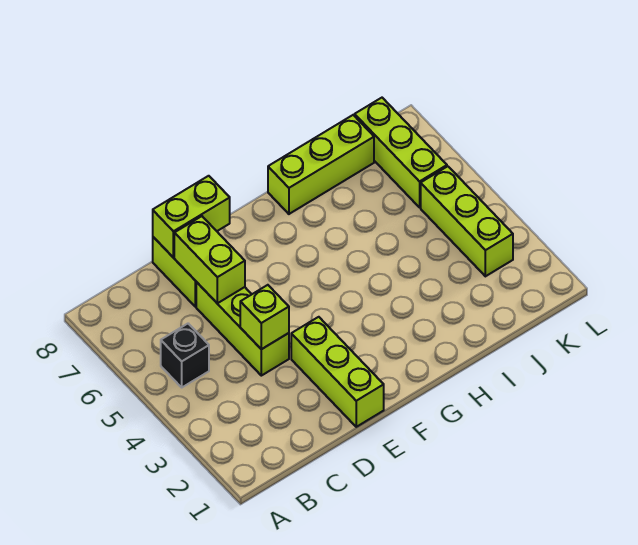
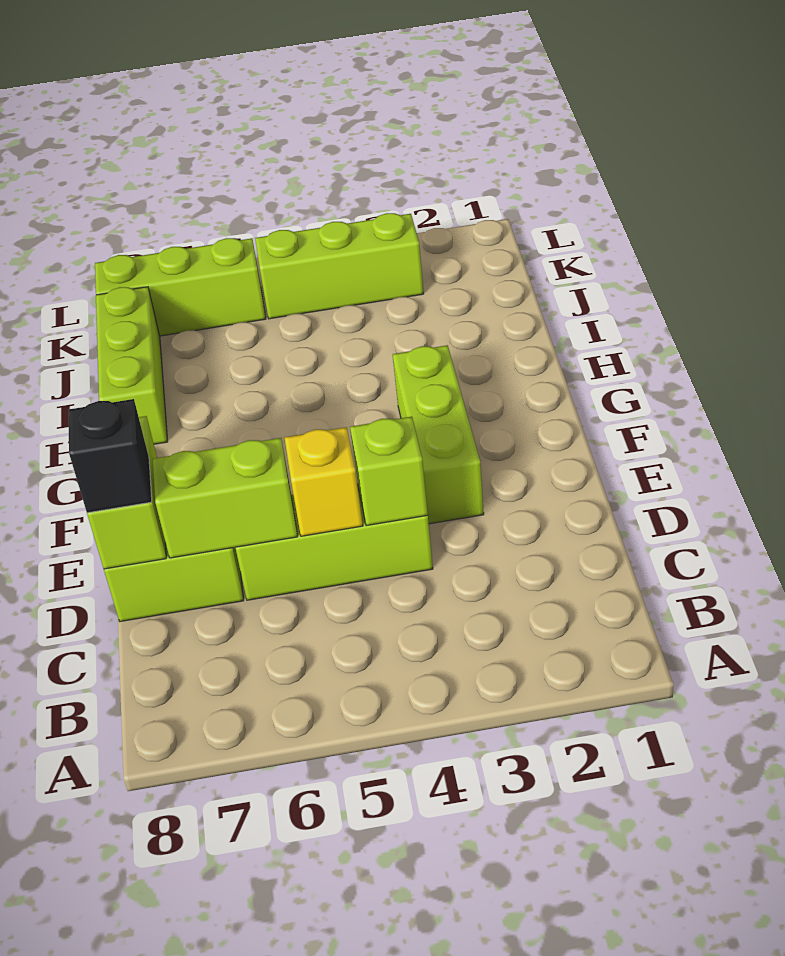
black 1x1 brick [161,324,209,387] -> black 1x1 brick moved to [69,399,152,513]
none -> yellow 1x1 brick [285,427,363,536]
lime 1x3 brick [291,317,384,427] -> lime 1x3 brick turned to [393,345,484,524]

